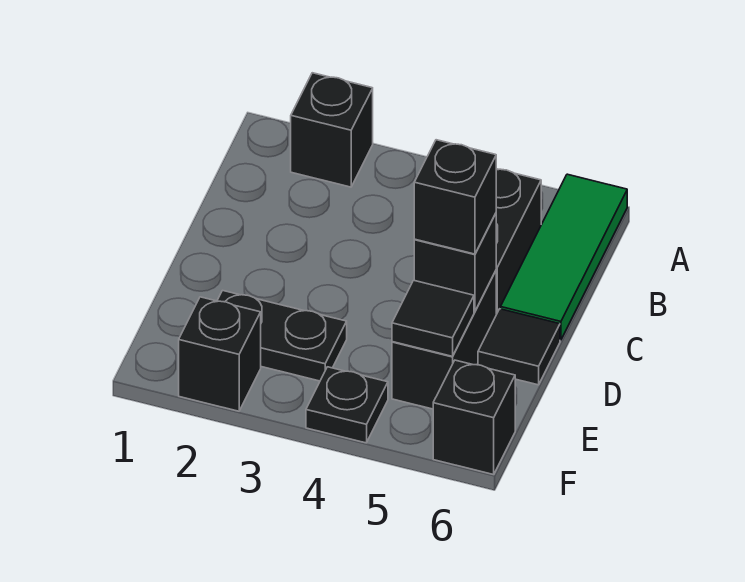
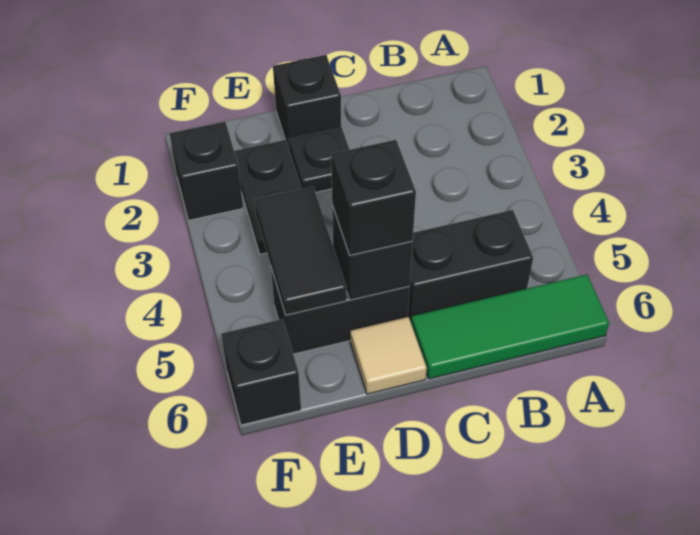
black 1x1 brick [291,73,373,187] -> black 1x1 brick moved to [273,55,341,147]
black 1x1 tile [478,309,560,385] -> tan 1x1 tile [350,317,427,394]
black 1x1 tile [392,280,474,356] -> black 1x2 tile [254,187,346,315]
black 1x1 plate [306,367,388,443] -> black 1x1 plate moved to [289,128,350,192]

